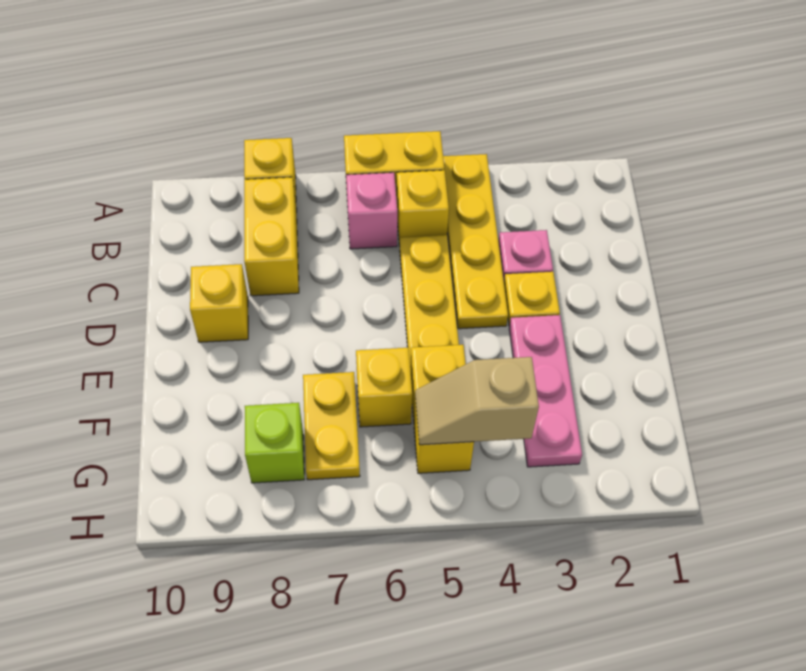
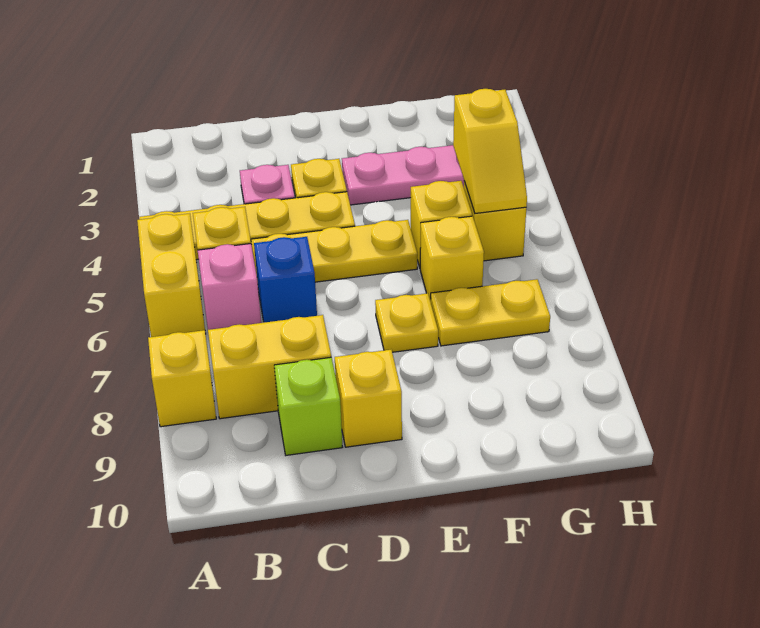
none -> blue 1x1 brick [254,237,317,323]
none -> yellow 1x1 plate [375,293,438,352]
tan 1x2 slope [415,357,539,445] -> yellow 1x2 slope [453,89,527,213]
lime 1x1 brick [245,403,304,483] -> lime 1x1 brick moved to [274,357,342,455]

